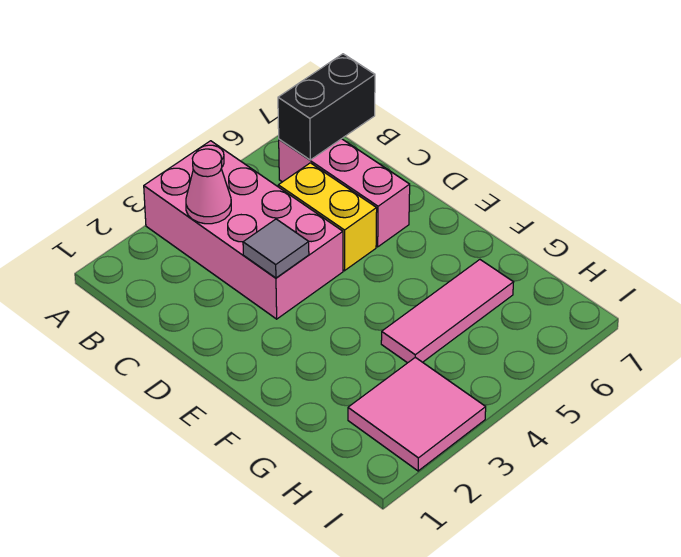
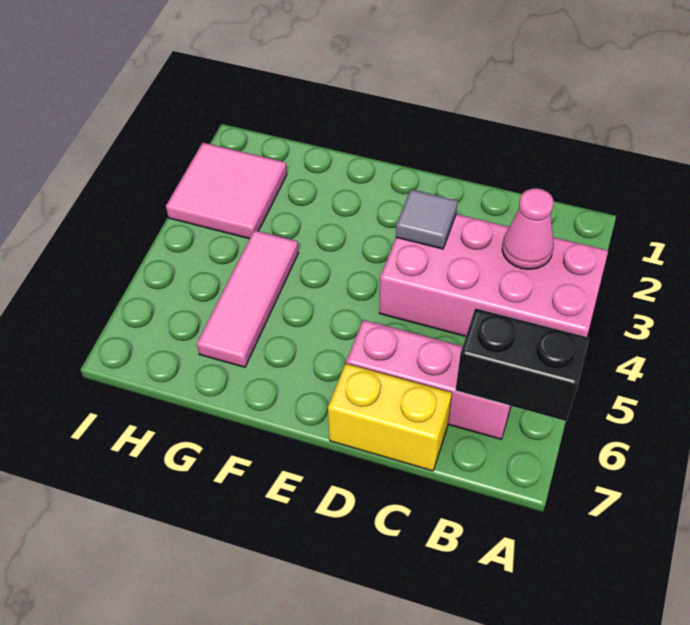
black 1x2 brick [278,54,375,160] -> black 1x2 brick turned to [456,308,589,421]
yellow 1x2 brick [278,163,377,271] -> yellow 1x2 brick moved to [328,364,452,471]

